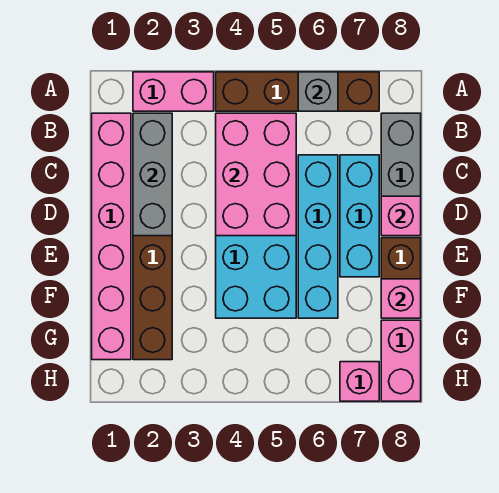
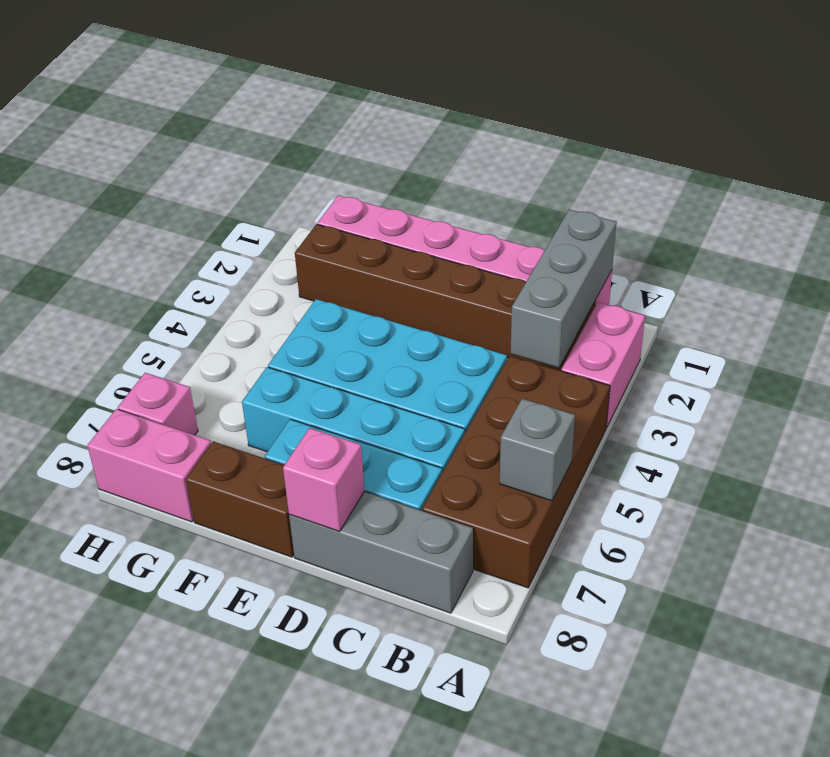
brown 1x4 brick [216,72,379,111] -> brown 2x4 brick [422,356,610,588]
grey 1x3 brick [133,113,172,236] -> grey 1x3 brick turned to [510,209,616,368]
pink 2x3 brick [216,113,296,236] -> none
pink 1x1 brick [381,279,421,318] -> none

